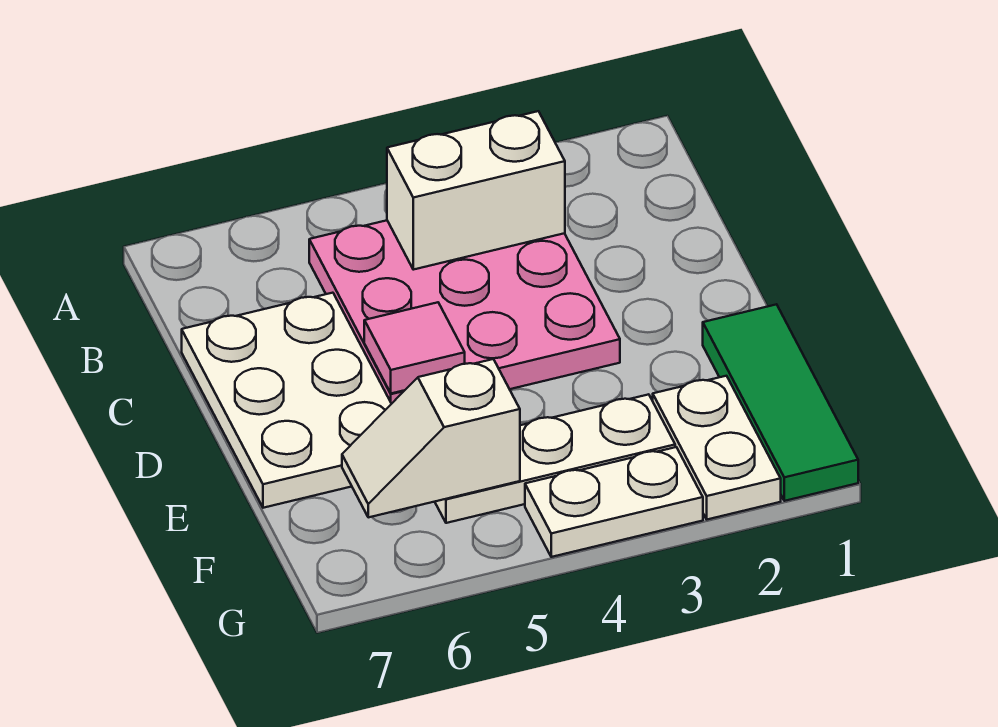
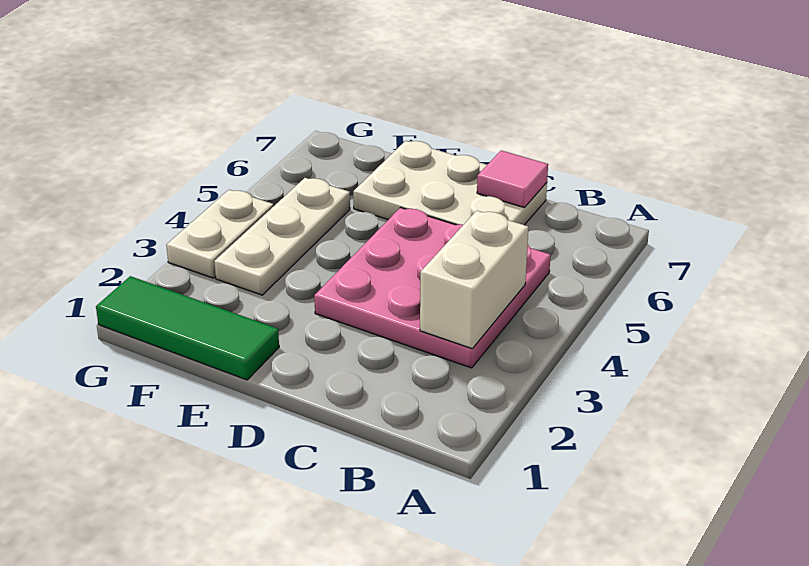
pink 1x1 tile [364,302,465,393] -> pink 1x1 tile moved to [477,150,548,208]
white 1x2 plate [653,376,781,519] -> none
white 1x2 slope [342,359,520,517] -> none

